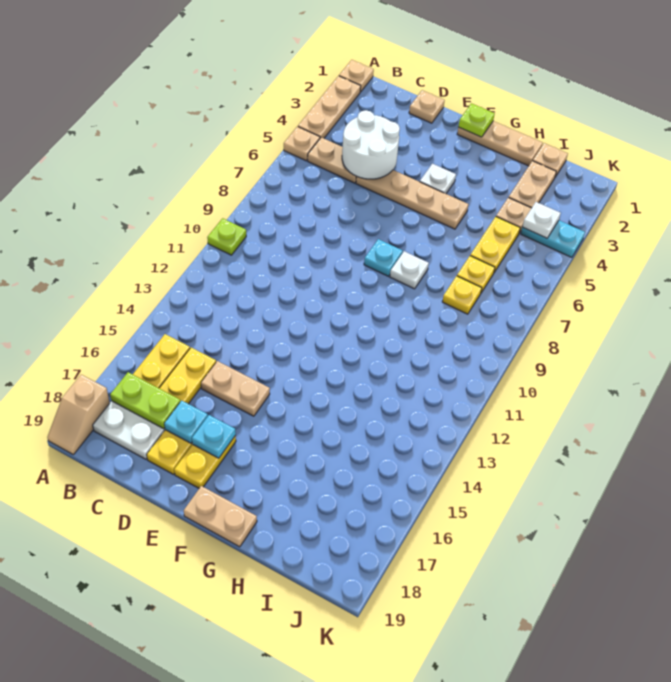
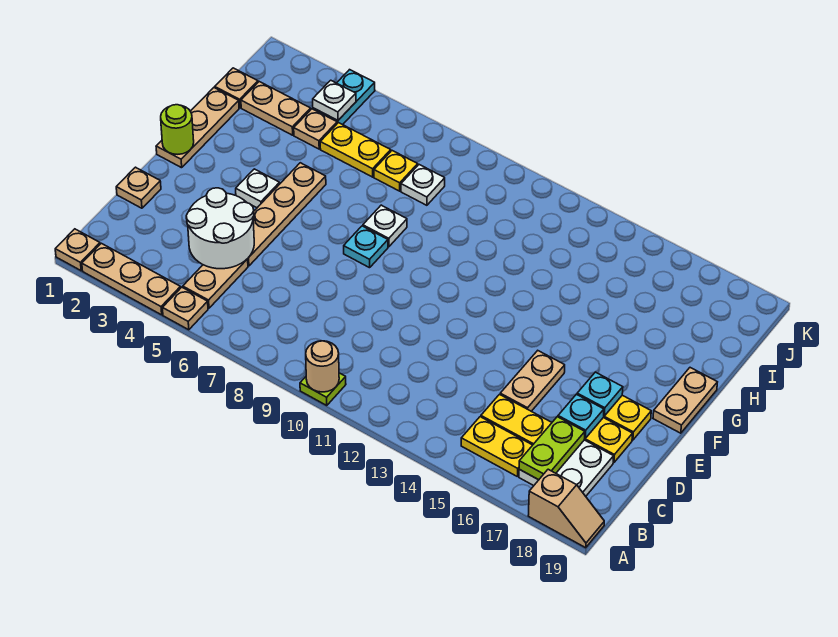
none -> tan 1x1 round brick [306,341,339,392]
lime 1x1 plate [458,103,495,137] -> lime 1x1 round brick [161,105,194,154]
yellow 1x1 plate [442,276,482,314] -> white 1x1 plate [401,165,445,205]

